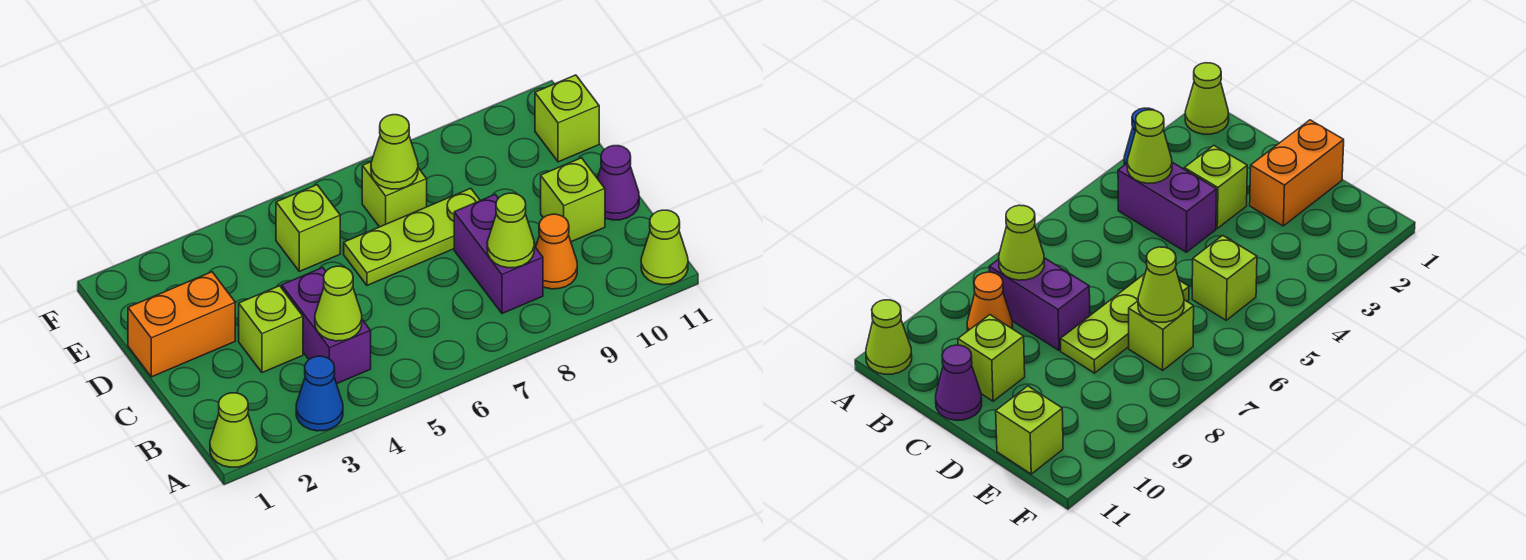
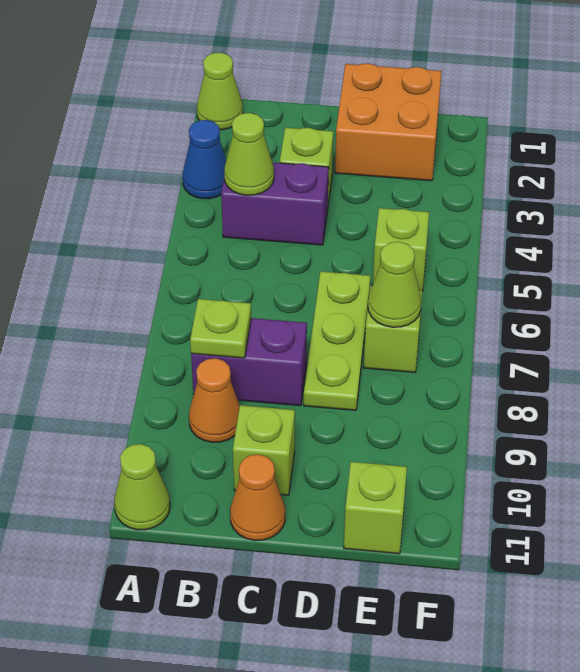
lime 1x1 cone [487,193,534,268] -> lime 1x1 plate [190,299,251,358]
purple 1x1 cone [597,146,639,220] -> orange 1x1 cone [230,454,285,540]
orange 1x2 brick [128,272,235,377] -> orange 2x2 brick [335,63,442,181]

